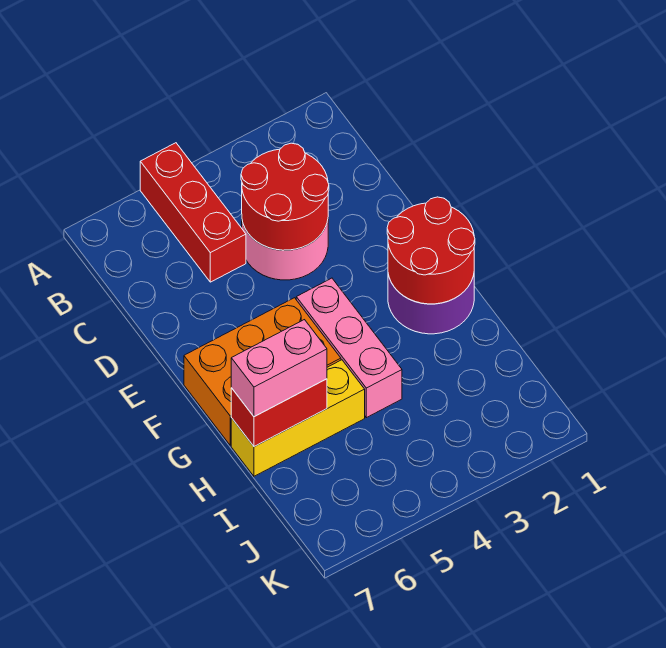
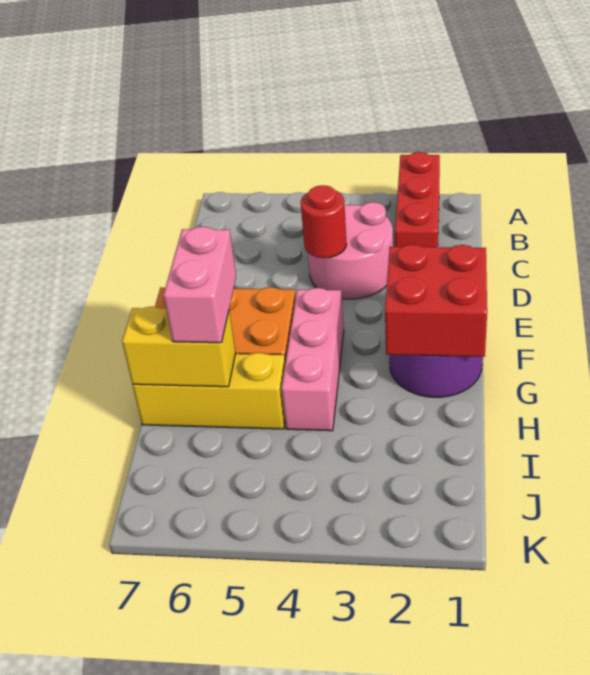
red 1x3 brick [140,143,246,282] -> red 1x3 brick moved to [395,152,440,247]
red 2x2 round brick [241,143,329,250] -> red 1x1 round brick [301,185,347,258]
red 2x2 round brick [387,197,475,304] -> red 2x2 brick [385,244,487,357]
red 1x2 brick [231,379,327,447] -> yellow 1x2 brick [122,306,236,387]
pink 1x2 brick [231,320,327,417] -> pink 1x2 brick turned to [163,227,236,343]

